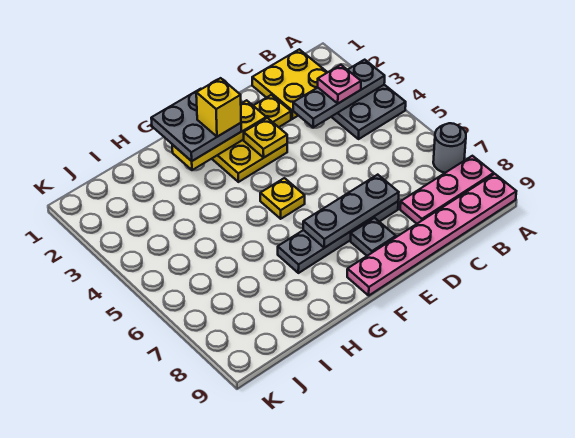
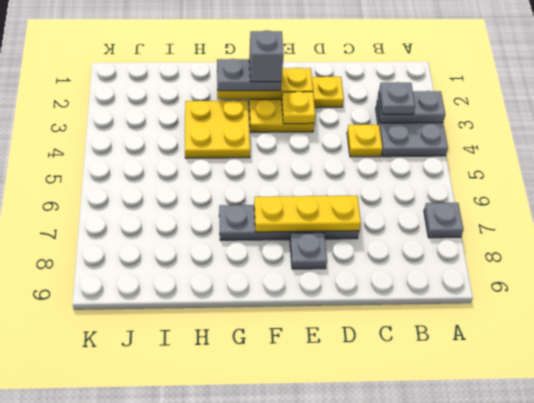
grey 1x3 plate [293,60,385,128] -> grey 1x2 plate [377,91,445,123]
grey 1x1 round brick [433,123,466,173] -> grey 1x1 plate [424,203,463,238]
pink 1x3 plate [400,156,494,224] -> none
pink 1x6 plate [347,174,516,295] -> none
yellow 2x2 plate [252,49,327,119] -> yellow 2x2 plate moved to [185,101,250,158]
pink 1x1 plate [318,65,361,103] -> grey 1x1 plate [379,82,415,114]
grey 1x3 plate [303,175,399,248] -> yellow 1x3 plate [254,196,361,232]
grey 2x2 plate [151,89,241,161] -> grey 1x2 plate [217,59,281,91]
yellow 1x1 brick [196,78,241,137] -> grey 1x1 brick [249,30,284,82]
yellow 1x1 plate [260,178,305,219] -> yellow 1x1 plate moved to [347,125,382,157]

